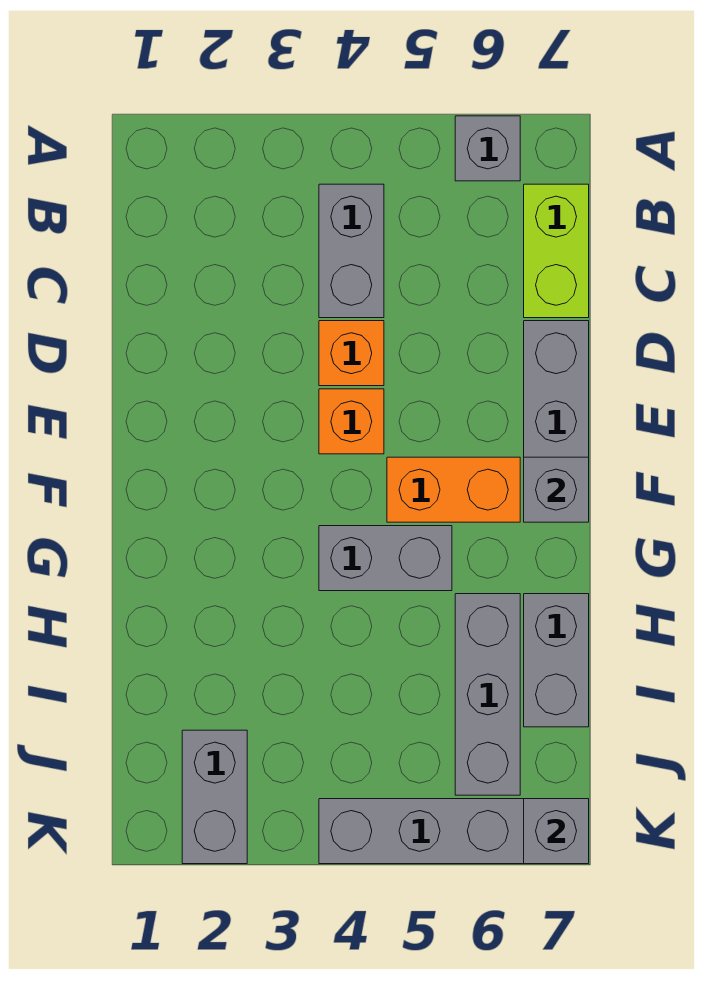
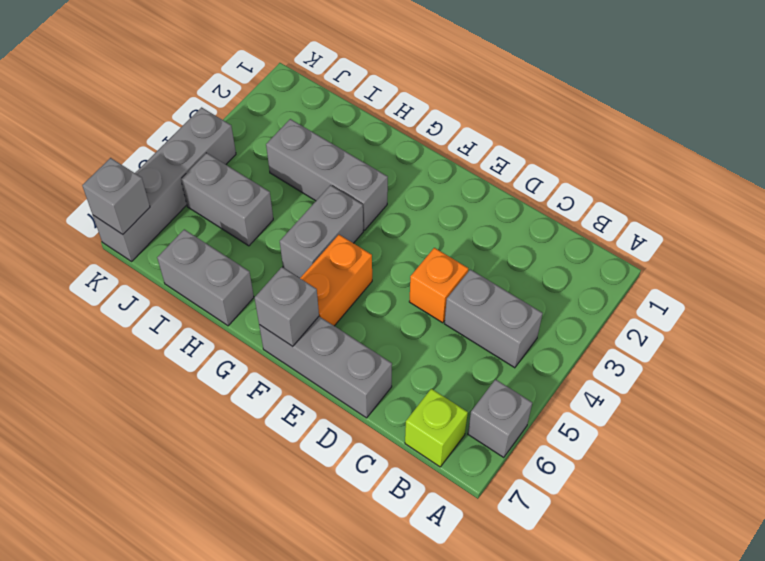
lime 1x2 brick [524,184,589,318] -> lime 1x1 brick [405,389,468,467]
orange 1x1 brick [319,389,384,454] -> none
grey 1x3 brick [455,594,520,795] -> grey 1x3 brick moved to [266,119,388,230]
grey 1x2 brick [182,730,247,864] -> grey 1x2 brick moved to [181,153,273,246]

